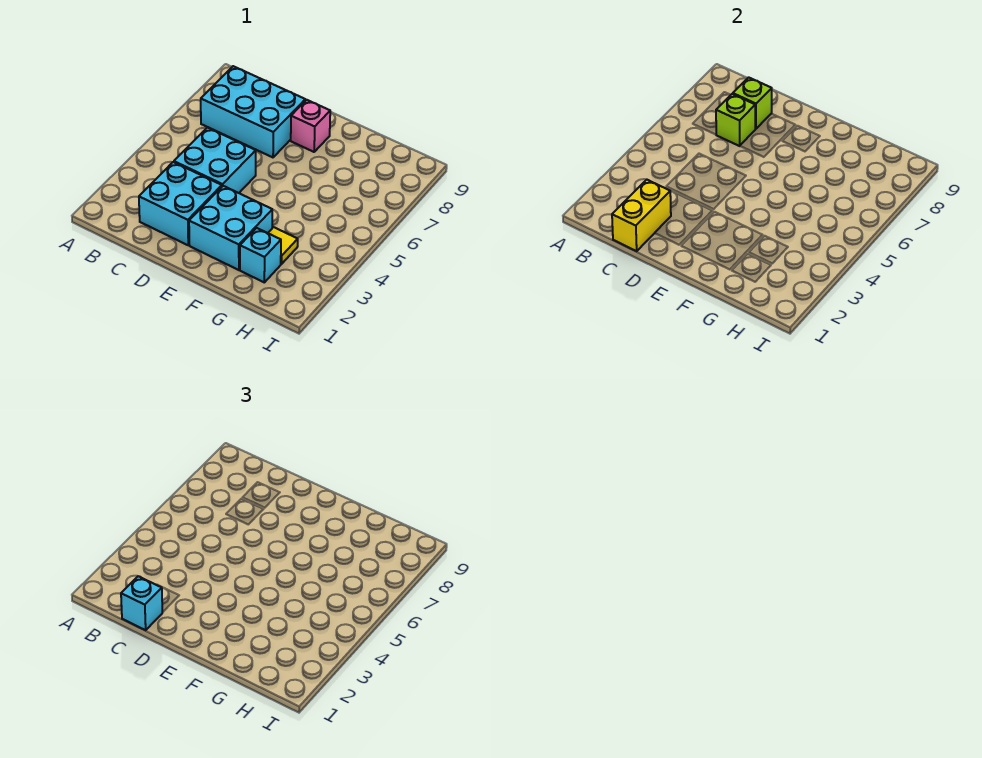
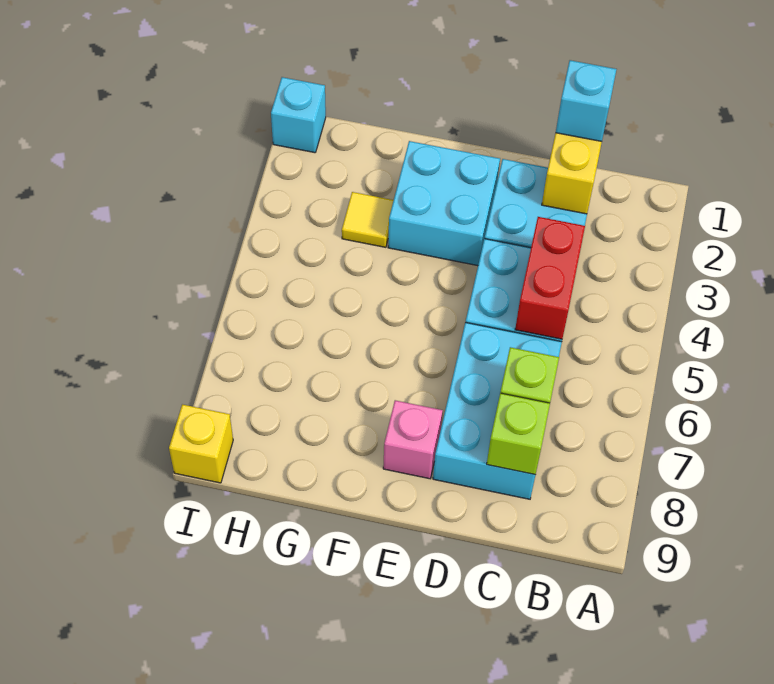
cyan 2x3 brick [201,66,305,157] -> cyan 2x3 brick turned to [433,322,562,499]
none -> red 1x2 brick [515,217,585,339]
cyan 1x1 brick [240,228,281,282] -> cyan 1x1 brick moved to [271,77,326,153]
none -> yellow 1x1 brick [169,404,233,483]

